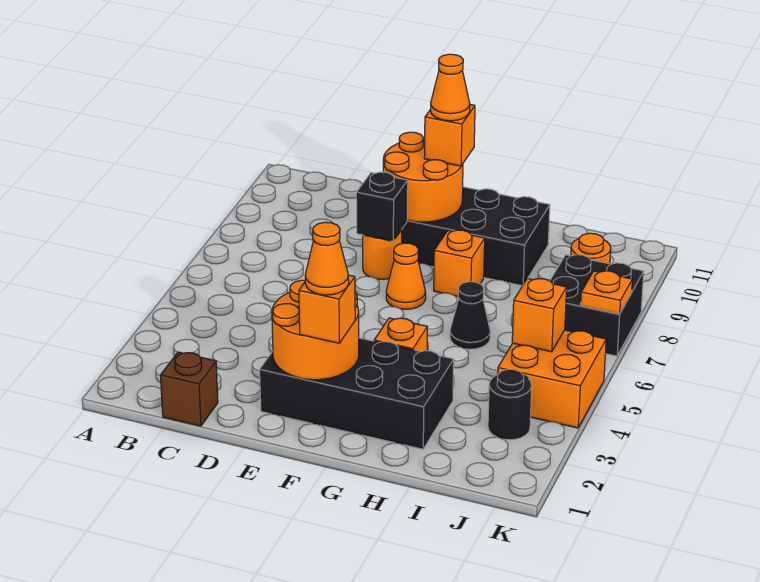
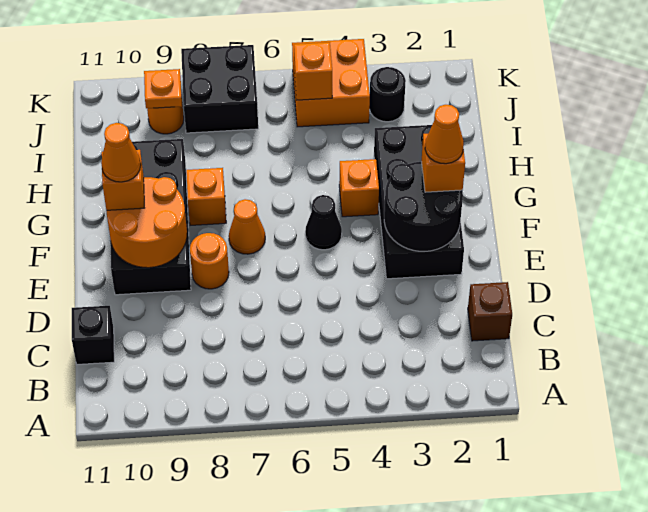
orange 2x2 round brick [272,280,359,380] -> black 2x2 round brick [384,162,463,251]
black 1x1 brick [356,172,408,241] -> black 1x1 brick moved to [72,306,114,364]
black 1x1 cone [450,282,490,349] -> black 1x1 cone moved to [305,195,342,250]
orange 1x1 plate [581,271,632,314] -> orange 1x1 plate moved to [144,69,182,108]

